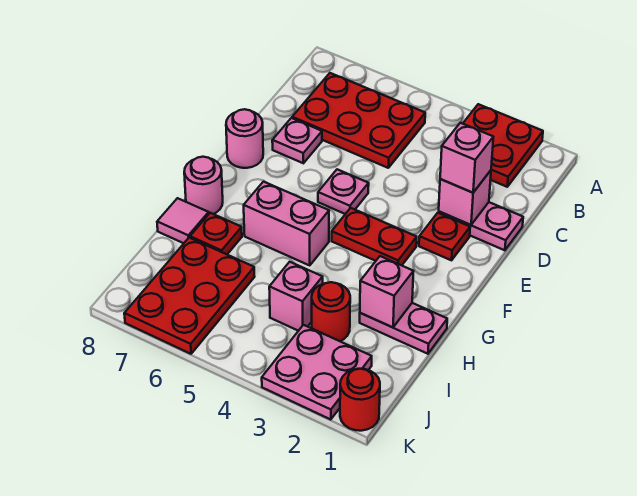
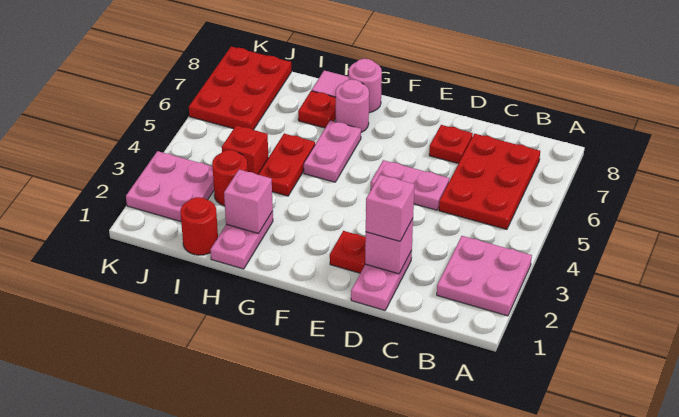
red 2x2 plate [463,104,543,187] -> pink 2x2 plate [437,236,532,316]
pink 1x1 plate [272,118,322,163] -> red 1x1 plate [429,125,473,164]
pink 1x1 plate [318,169,369,214] -> pink 1x2 plate [371,160,449,210]
pink 1x1 round brick [226,109,263,168] -> pink 1x1 round brick moved to [336,79,369,133]
red 1x2 plate [332,208,417,265] -> red 1x2 plate moved to [258,134,315,196]
pink 1x2 brick [244,182,329,265] -> pink 1x2 plate [304,121,361,182]
pink 1x1 brick [269,262,323,331] -> red 1x1 brick [222,125,268,175]
red 2x3 plate [124,238,255,354] -> red 2x3 plate turned to [189,47,291,130]
red 1x1 round brick [340,369,380,431] -> red 1x1 round brick moved to [180,197,218,255]

